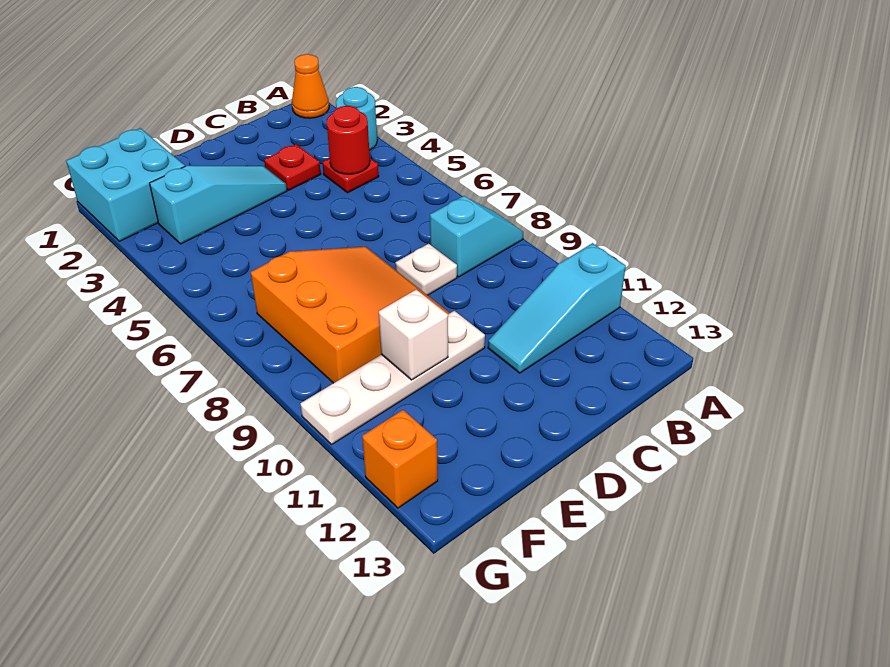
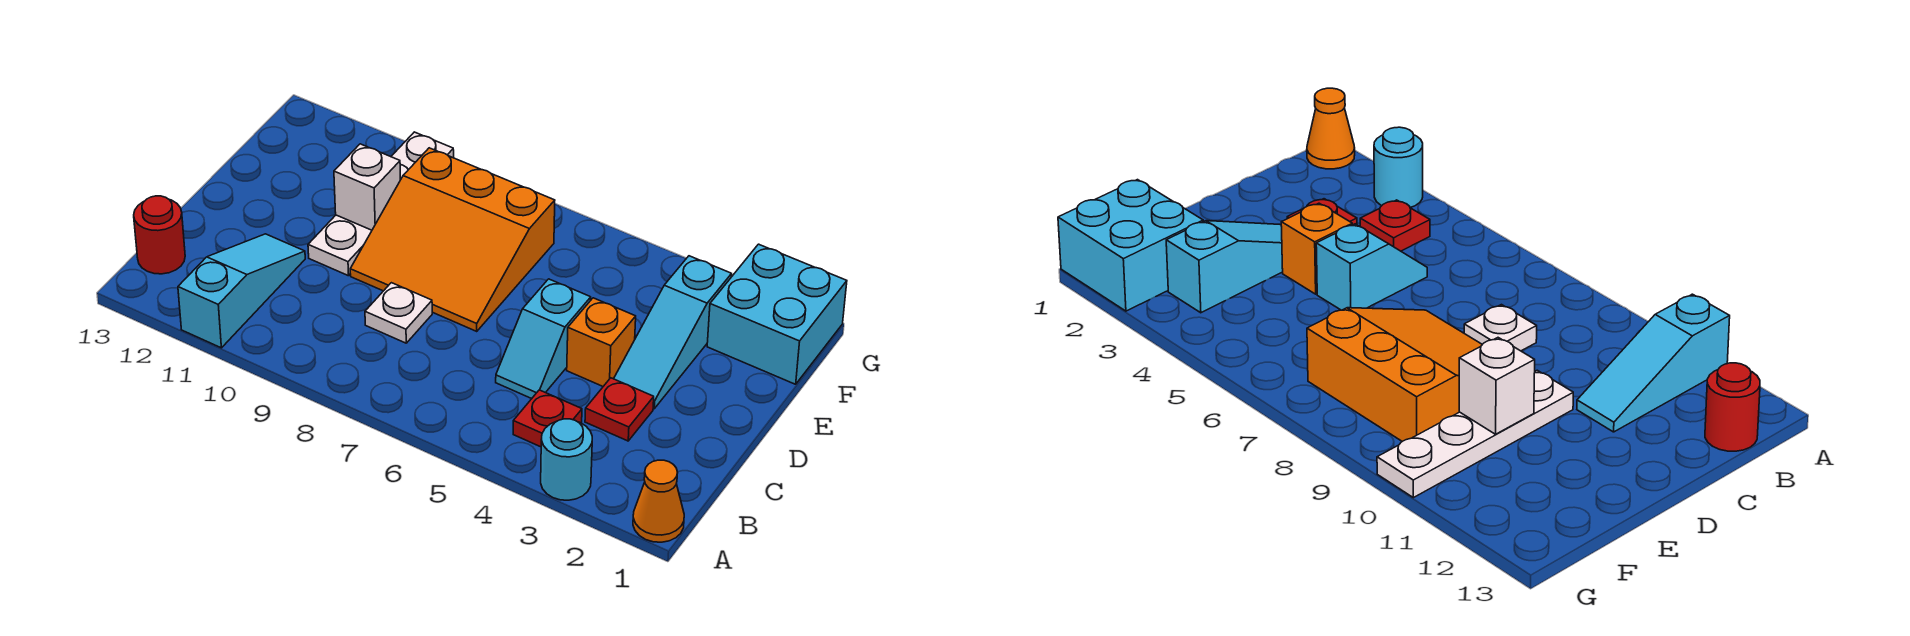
cyan 1x2 slope [430,196,523,277] -> cyan 1x2 slope moved to [496,279,591,399]
red 1x1 round brick [327,106,370,174] -> red 1x1 round brick moved to [134,196,185,274]
orange 1x1 brick [362,410,438,508] -> orange 1x1 brick moved to [567,298,636,386]

